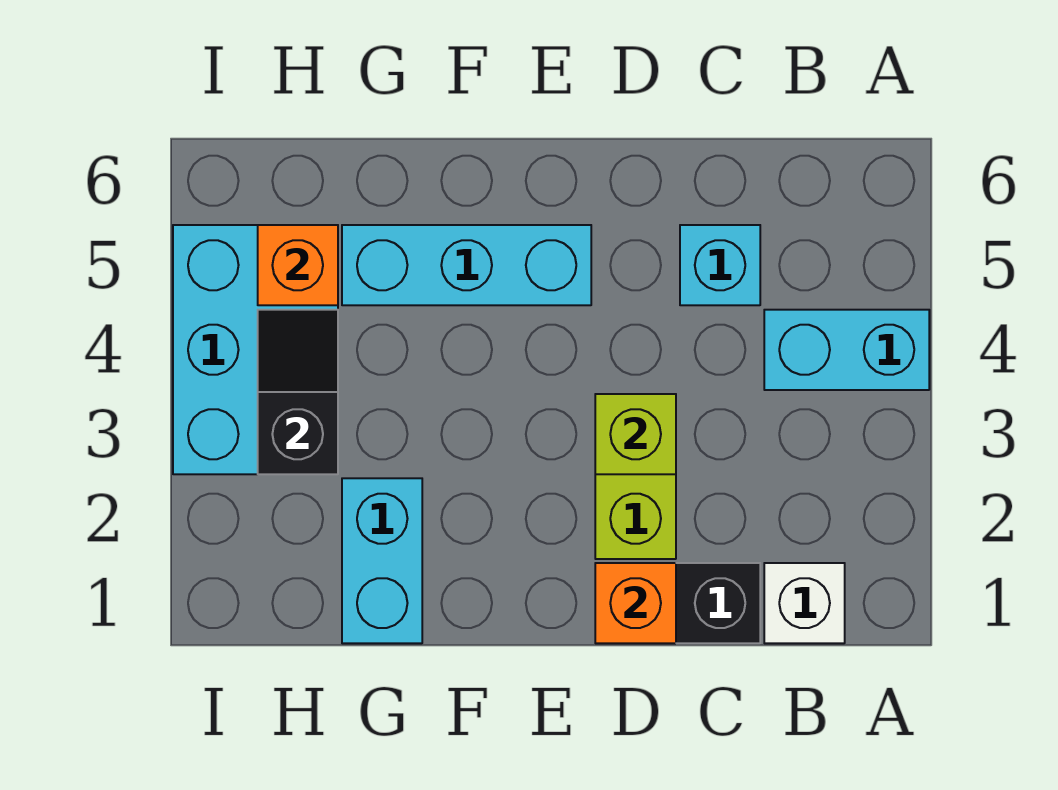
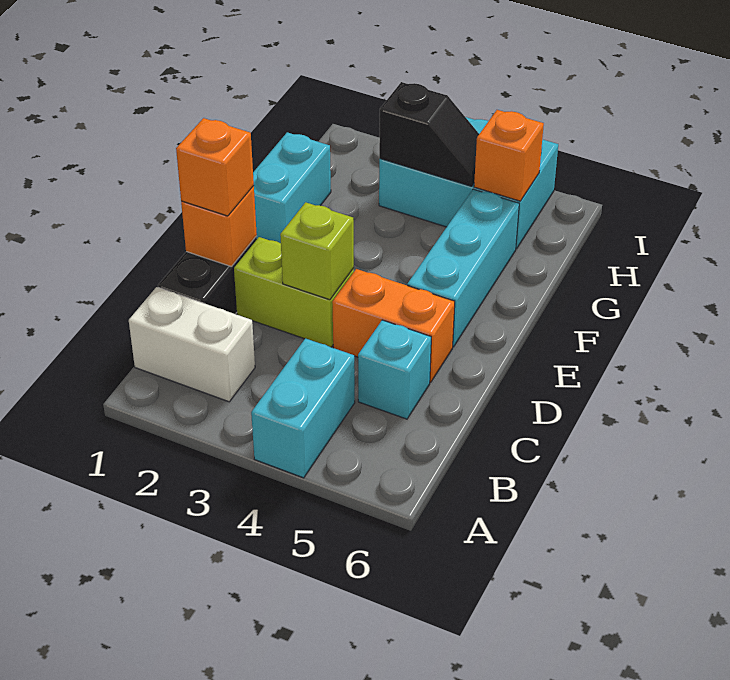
white 1x1 brick [764,563,845,643] -> white 1x2 brick [129,287,255,402]
none -> orange 1x1 brick [176,118,254,216]
none -> orange 1x2 brick [332,269,455,382]
cyan 1x2 brick [342,478,422,643] -> cyan 1x2 brick turned to [253,132,331,243]

